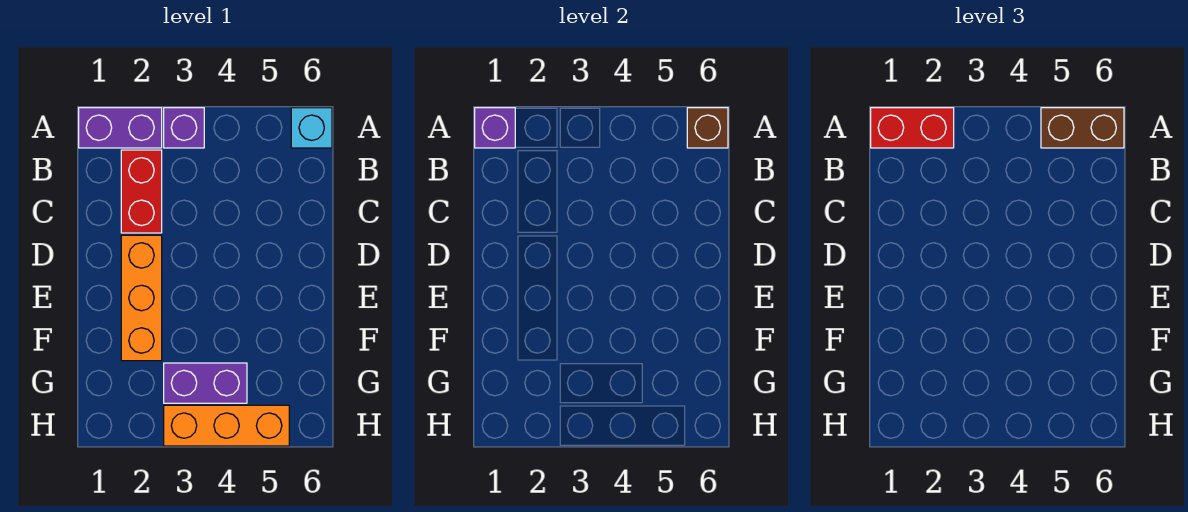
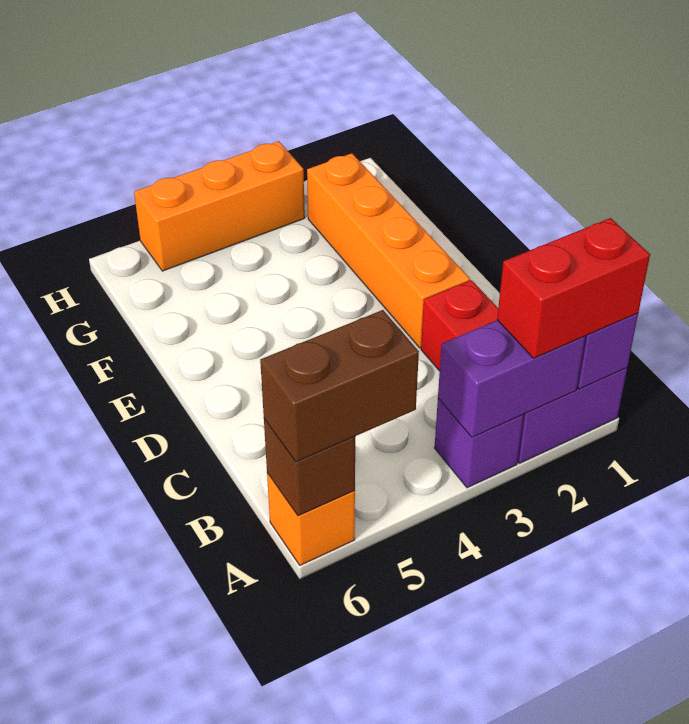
cyan 1x1 brick [291,108,332,148] -> orange 1x1 brick [267,473,355,565]
orange 1x3 brick [121,235,162,361] -> orange 1x4 brick [307,153,470,348]
purple 1x2 brick [164,363,247,403] -> purple 1x2 brick moved to [438,320,585,437]

